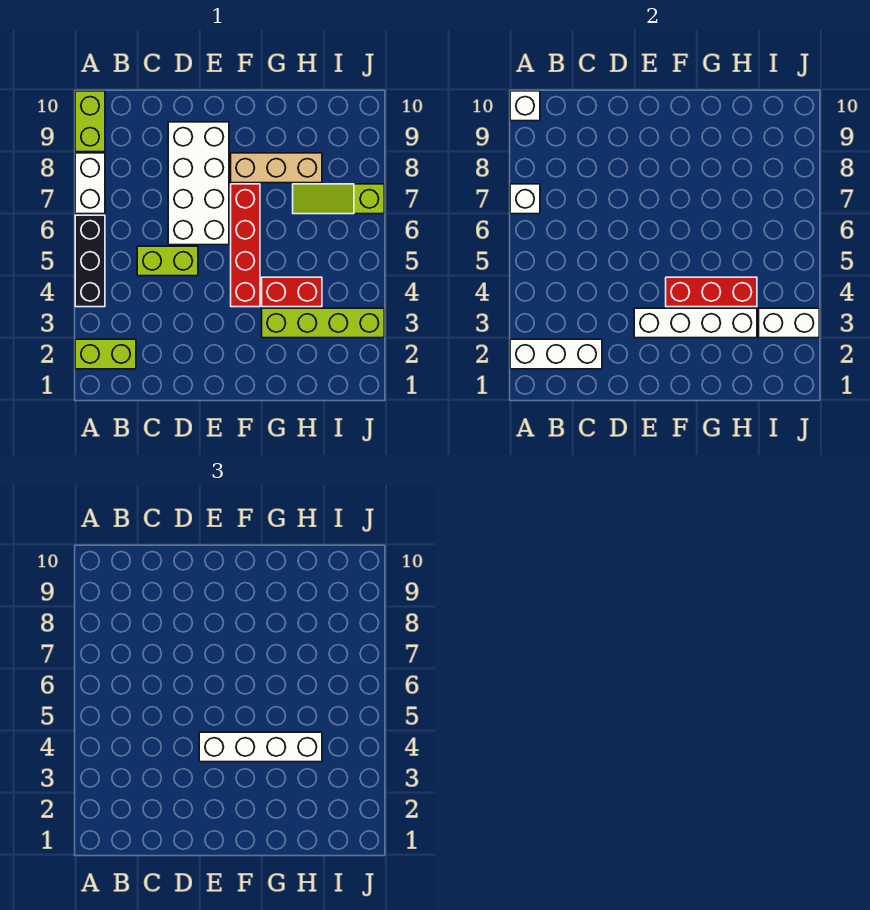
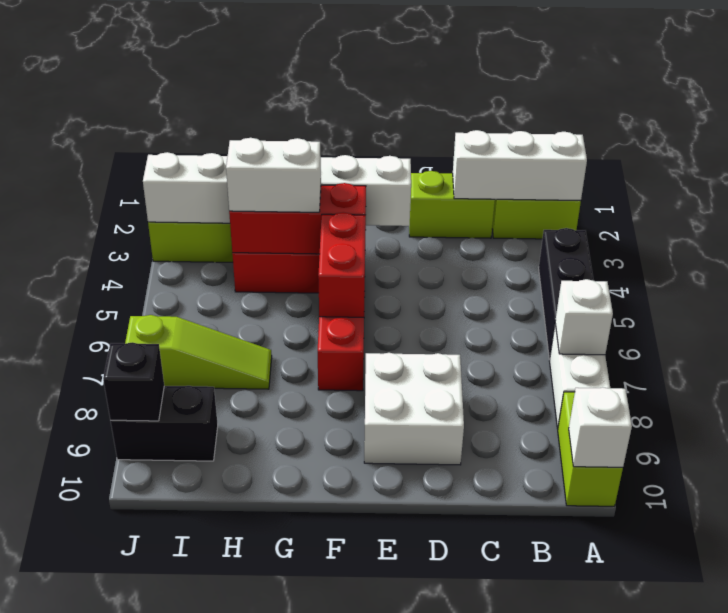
lime 1x2 brick [137,246,198,276] -> lime 1x2 brick moved to [409,171,495,238]
white 2x4 brick [168,122,229,245] -> white 2x2 brick [364,353,464,465]
white 1x4 brick [199,732,322,762] -> white 1x2 brick [226,138,321,212]
none -> red 1x2 brick [318,212,366,317]
tan 1x3 brick [231,153,322,183] -> none
none -> black 1x2 brick [111,386,218,461]
none -> black 1x1 brick [103,342,164,421]

